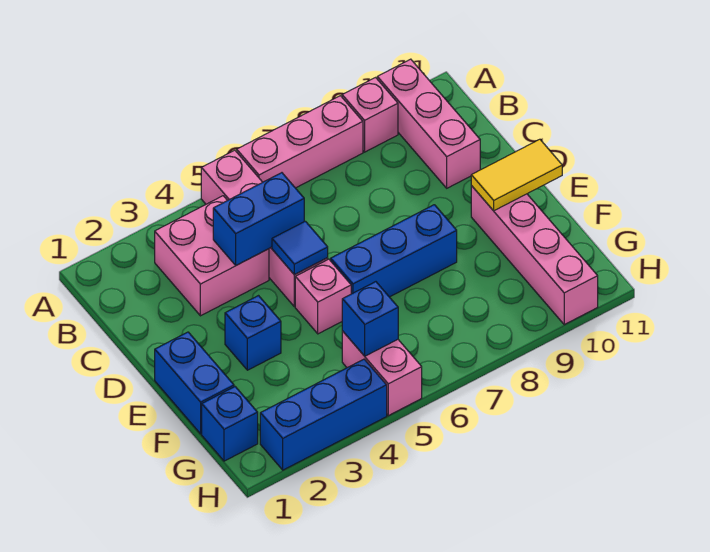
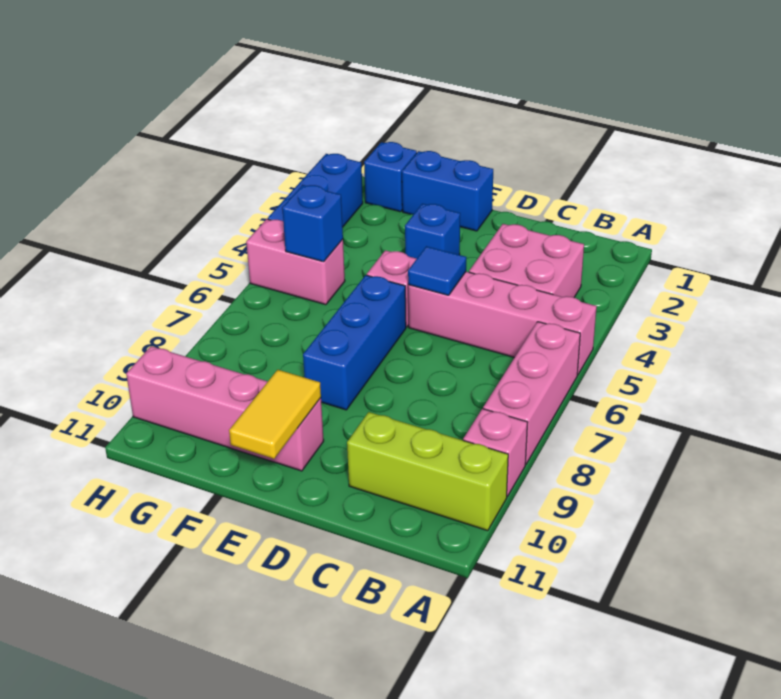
pink 1x3 brick [377,59,480,188] -> lime 1x3 brick [347,412,508,531]
blue 1x2 brick [213,173,304,265] -> none

